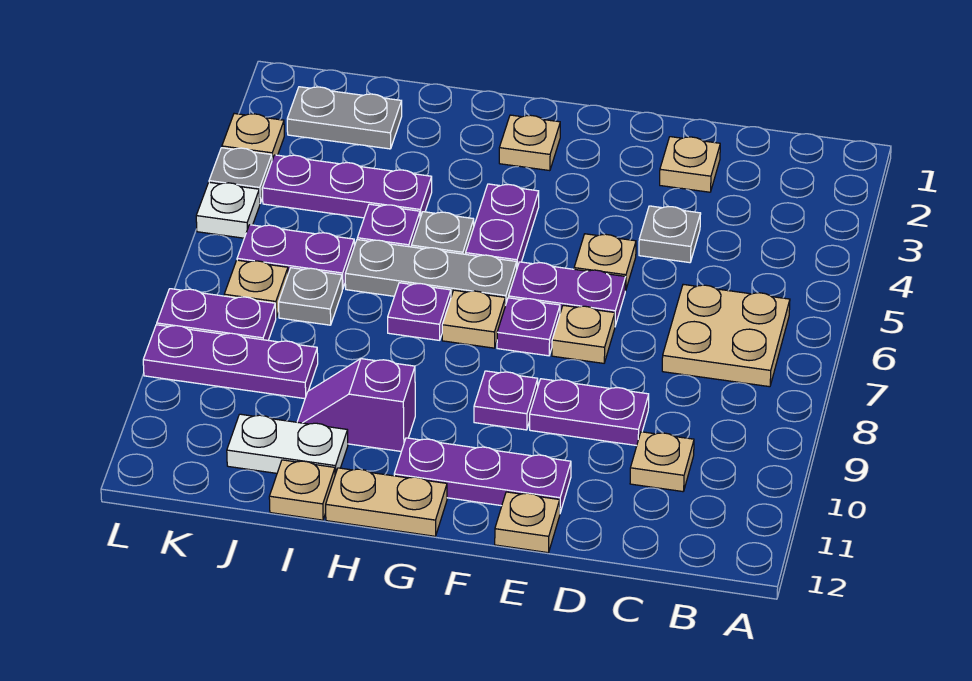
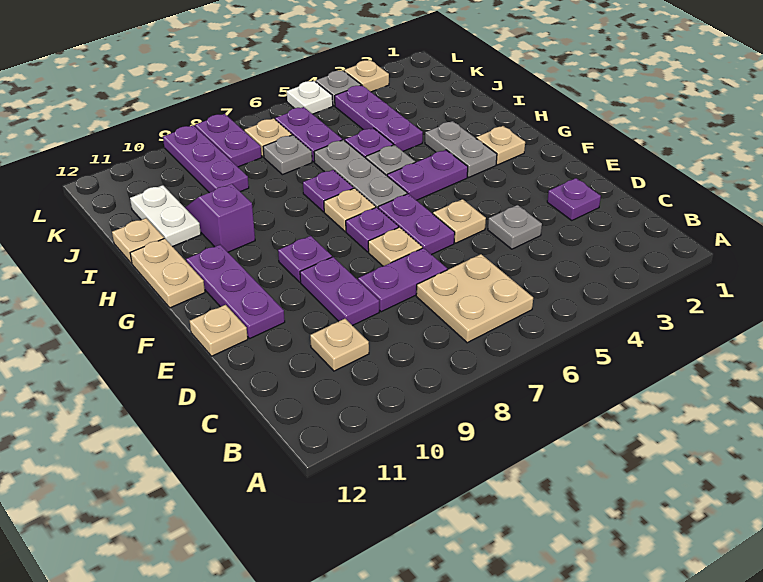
tan 1x1 plate [660,137,720,192] -> purple 1x1 plate [547,178,601,221]
none -> purple 1x2 plate [358,248,447,312]
grey 1x2 plate [287,87,402,149] -> grey 1x2 plate moved to [425,121,497,177]

